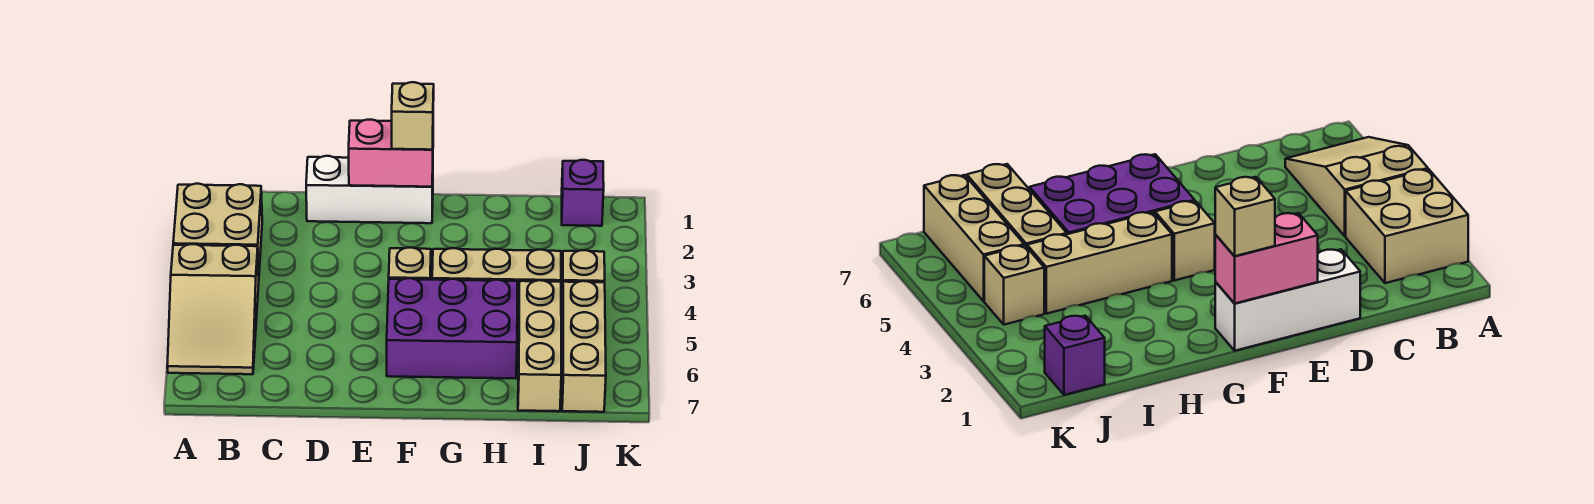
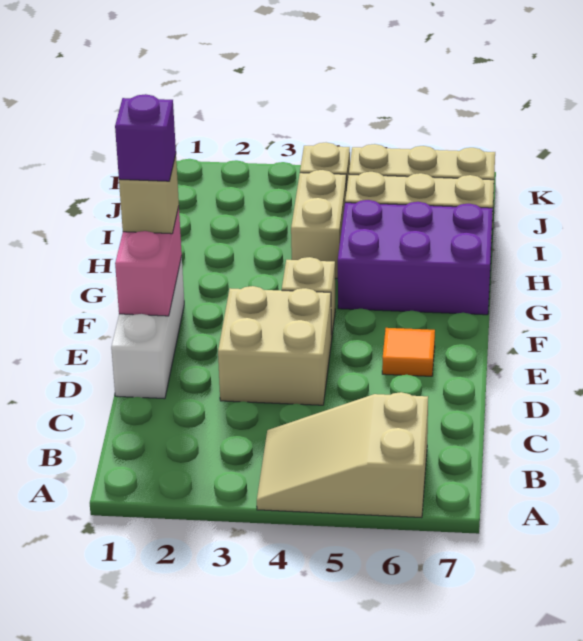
tan 2x2 brick [173,184,262,275] -> tan 2x2 brick moved to [218,286,332,405]
tan 2x3 slope [167,244,259,374] -> tan 2x3 slope turned to [257,392,428,518]
none -> orange 1x1 tile [382,328,435,376]
purple 2x3 brick [387,278,517,379] -> purple 2x3 brick turned to [338,200,493,315]
tan 1x3 brick [432,248,561,316] -> tan 1x2 brick [291,170,346,278]
purple 1x1 brick [562,160,604,226] -> purple 1x1 brick moved to [115,94,176,181]

